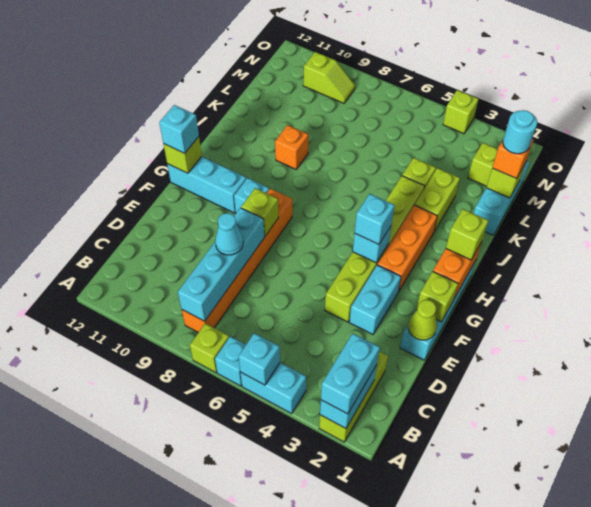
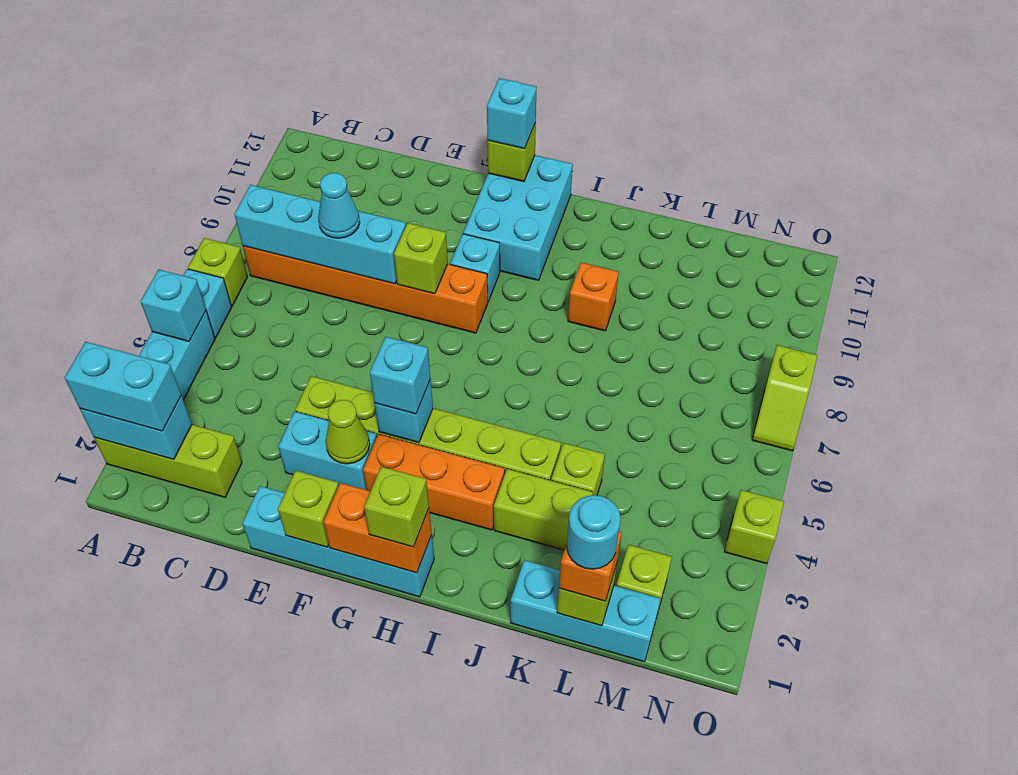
lime 1x1 cone [408,300,437,340] -> lime 1x1 cone moved to [326,400,370,464]
cyan 1x3 brick [167,157,246,213] -> cyan 2x3 brick [463,155,573,280]
lime 1x2 slope [303,52,355,103] -> lime 1x2 slope moved to [752,345,817,451]

